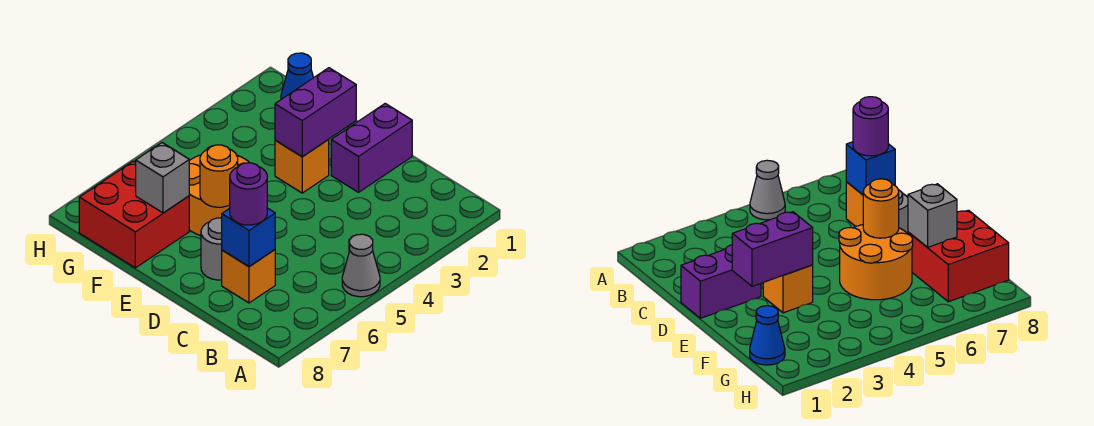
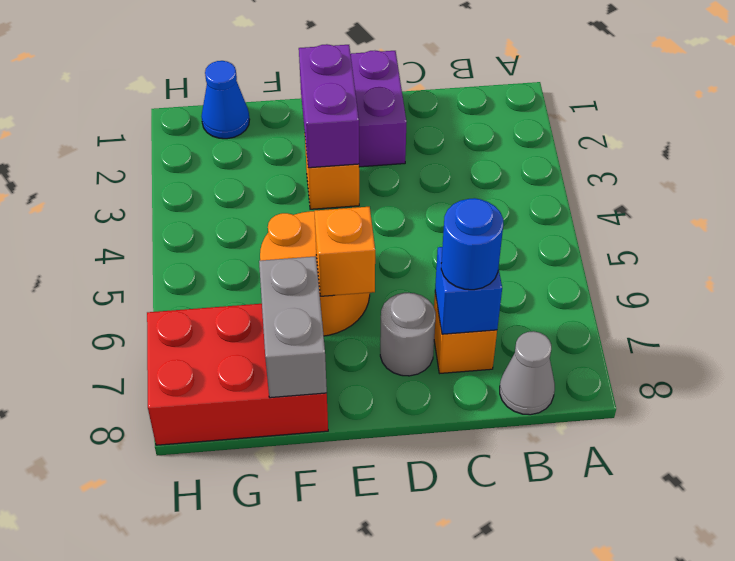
grey 1x1 cone [342,234,380,297] -> grey 1x1 cone moved to [500,331,555,415]
purple 1x1 round brick [230,163,267,225] -> blue 1x1 round brick [441,198,503,290]
orange 1x1 round brick [200,145,238,207] -> orange 1x1 brick [314,207,375,296]
red 2x2 brick [79,161,189,268] -> red 2x3 brick [147,304,328,445]
grey 1x1 brick [136,143,189,213] -> grey 1x2 brick [259,256,327,398]

